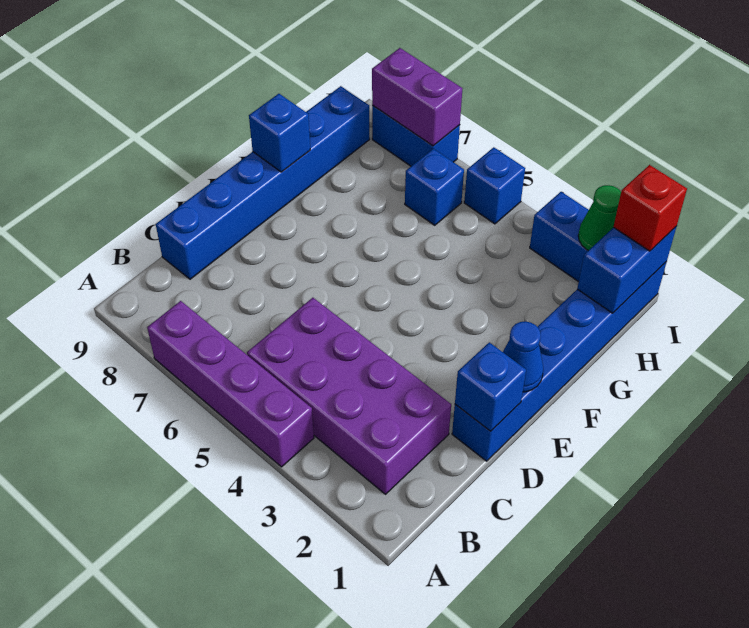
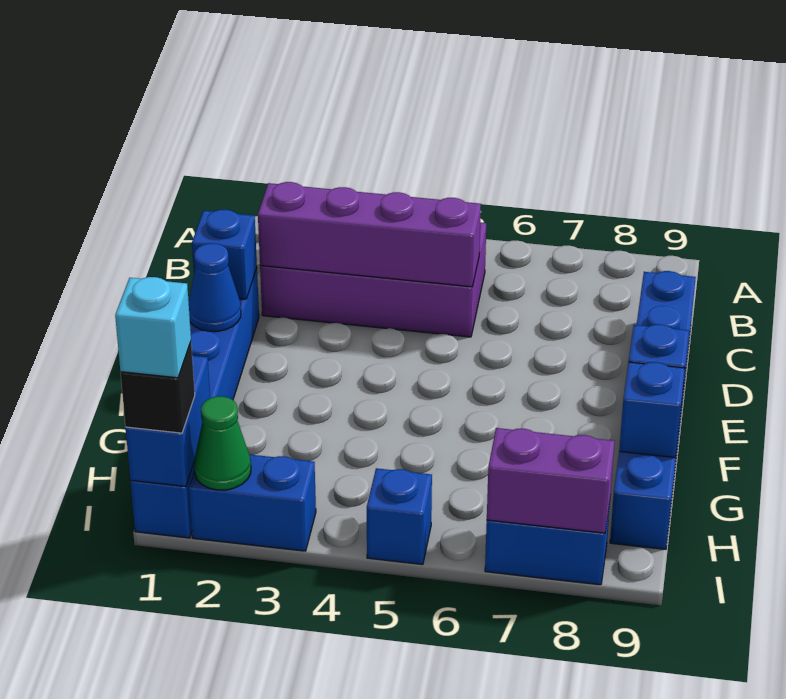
purple 1x4 brick [147,301,314,467] -> purple 1x4 brick moved to [258,182,481,287]
blue 1x1 brick [405,149,464,225] -> blue 1x1 brick moved to [619,362,685,458]
red 1x1 brick [614,165,687,251] -> black 1x1 brick [121,342,195,433]
none -> cyan 1x1 brick [115,277,191,378]

